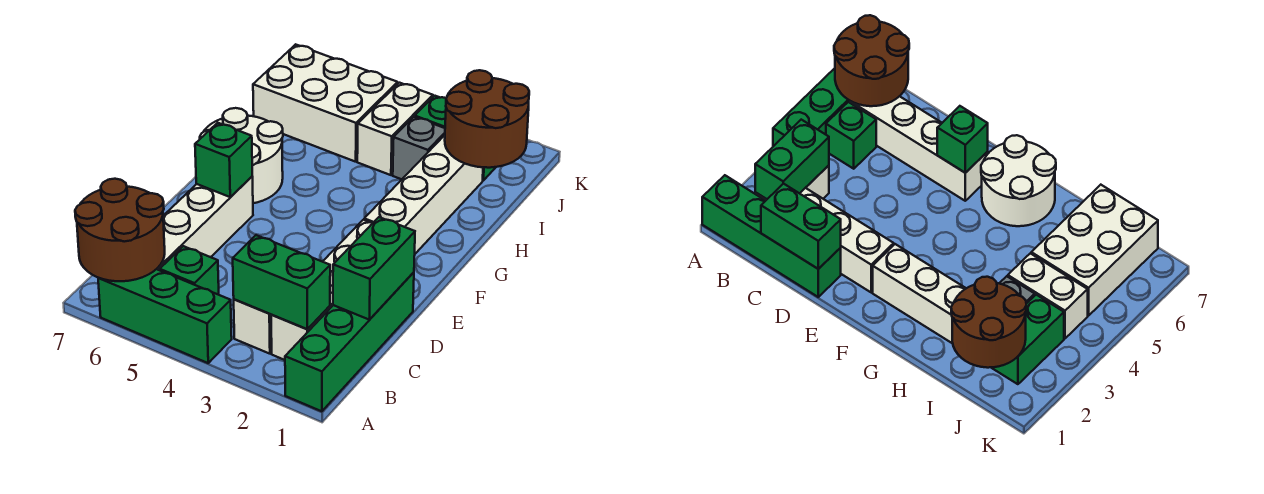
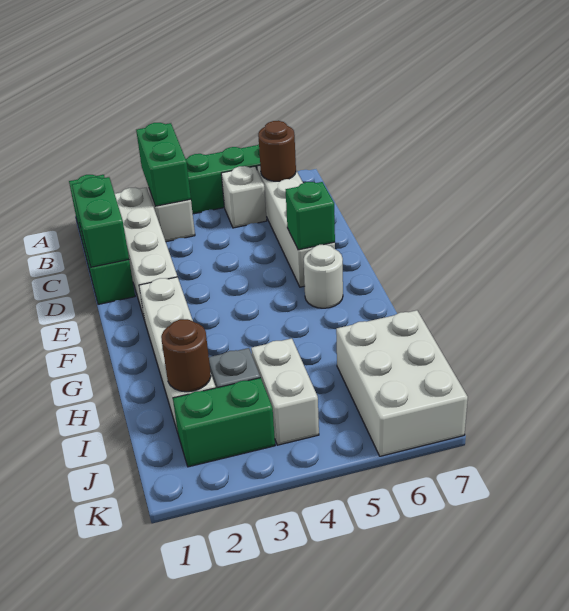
brown 2x2 round brick [75,179,165,281] -> brown 1x1 round brick [258,121,296,181]
green 1x2 brick [233,235,330,329] -> green 1x2 brick turned to [136,123,191,206]
green 1x1 brick [160,246,219,295] -> white 1x1 brick [221,166,267,228]
white 2x2 round brick [200,108,283,203] -> white 1x1 round brick [304,245,343,308]
brown 2x2 round brick [445,70,529,168] -> brown 1x1 round brick [161,319,211,392]
white 2x3 brick [253,44,398,162] -> white 2x3 brick turned to [336,310,468,456]

